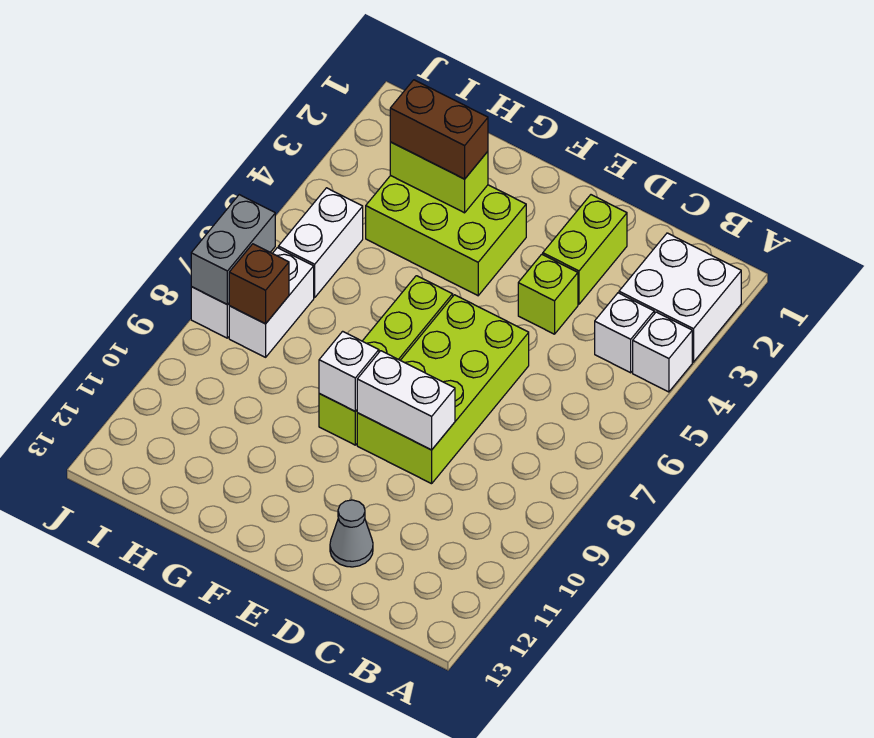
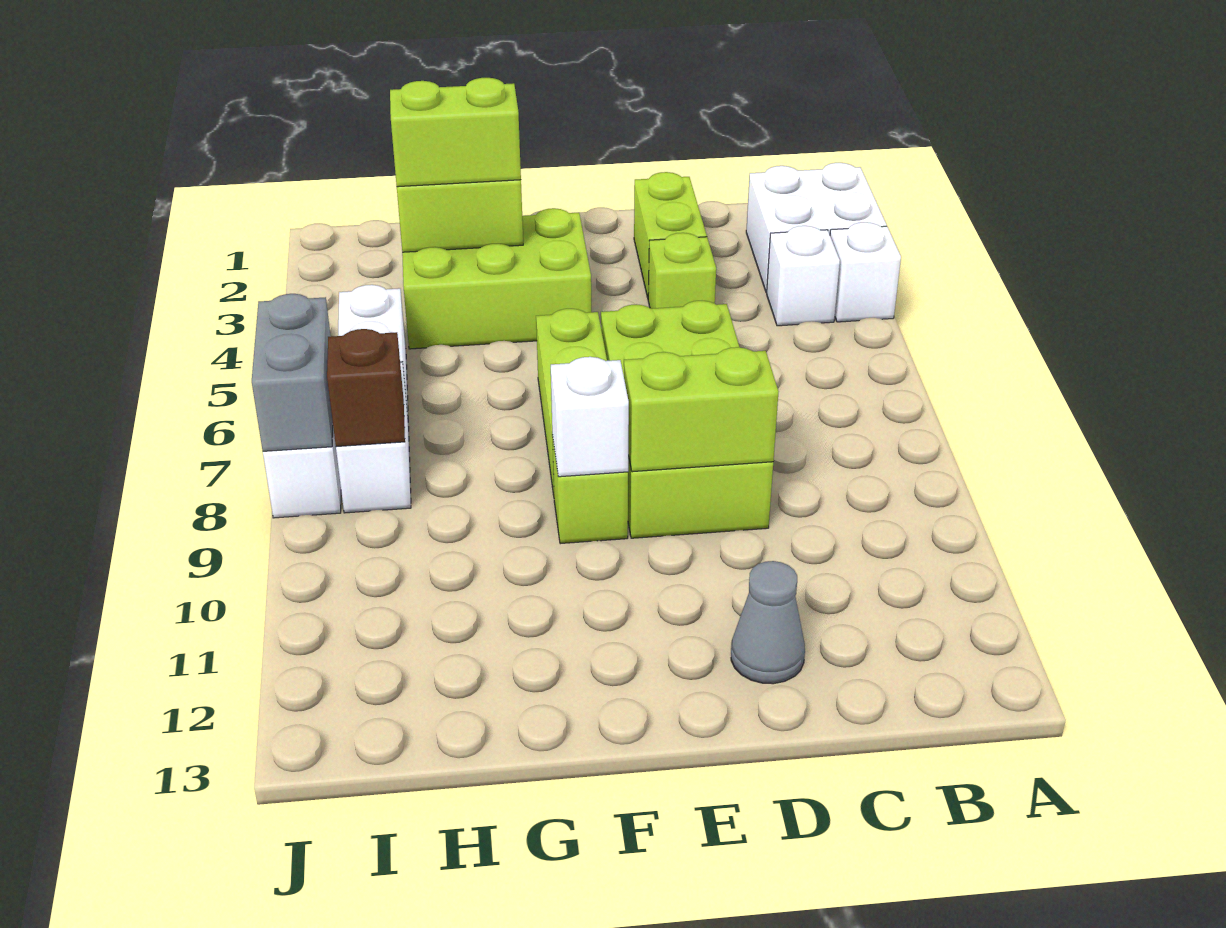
white 1x2 brick [357,351,455,450] -> lime 1x2 brick [624,347,778,472]
brown 1x2 brick [390,80,488,179] -> lime 1x2 brick [390,78,521,187]

